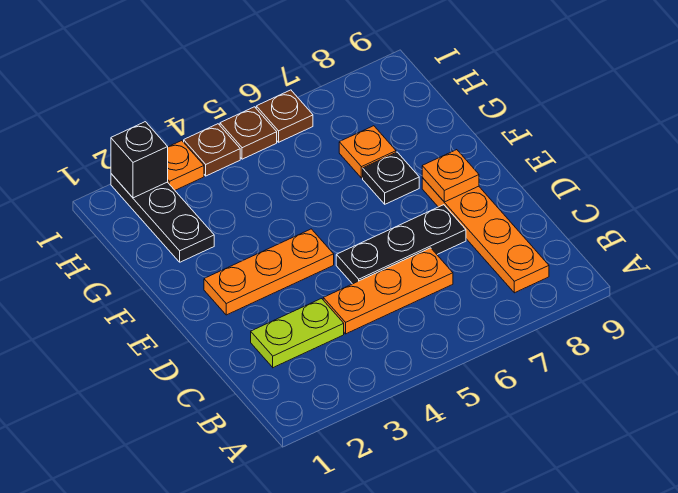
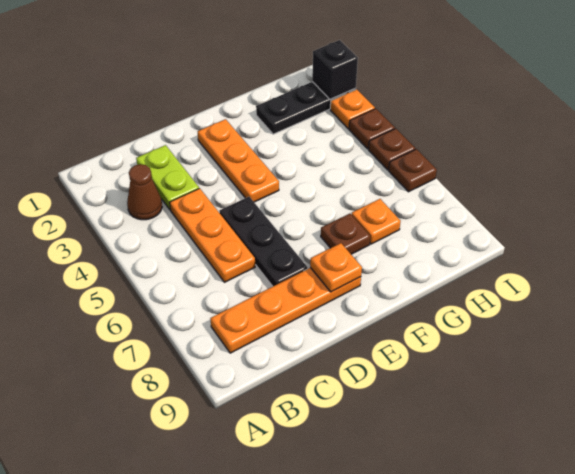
none -> brown 1x1 cone [127,164,162,220]
black 1x1 plate [363,152,419,204] -> brown 1x1 plate [321,214,370,254]

